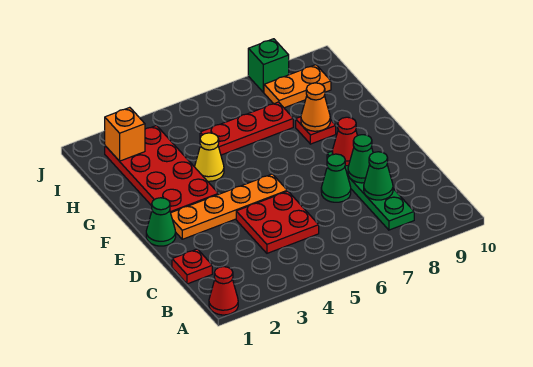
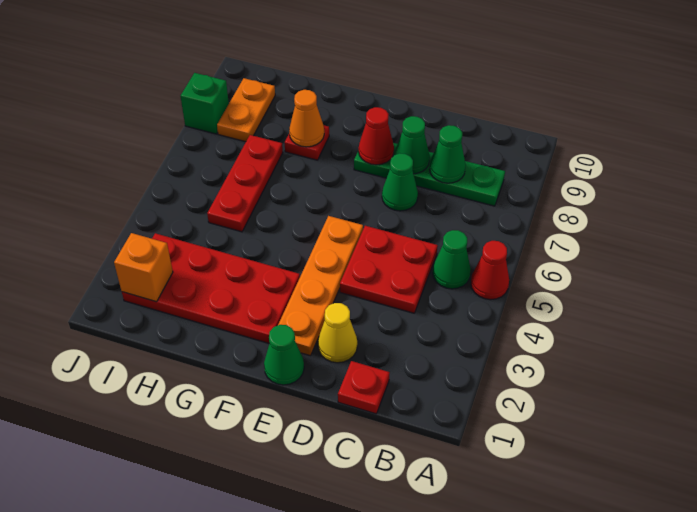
red 1x1 cone [209,267,238,315] -> red 1x1 cone moved to [471,241,509,300]
none -> green 1x1 cone [433,230,471,289]
yellow 1x1 cone [195,133,224,181] -> yellow 1x1 cone moved to [318,303,357,363]

